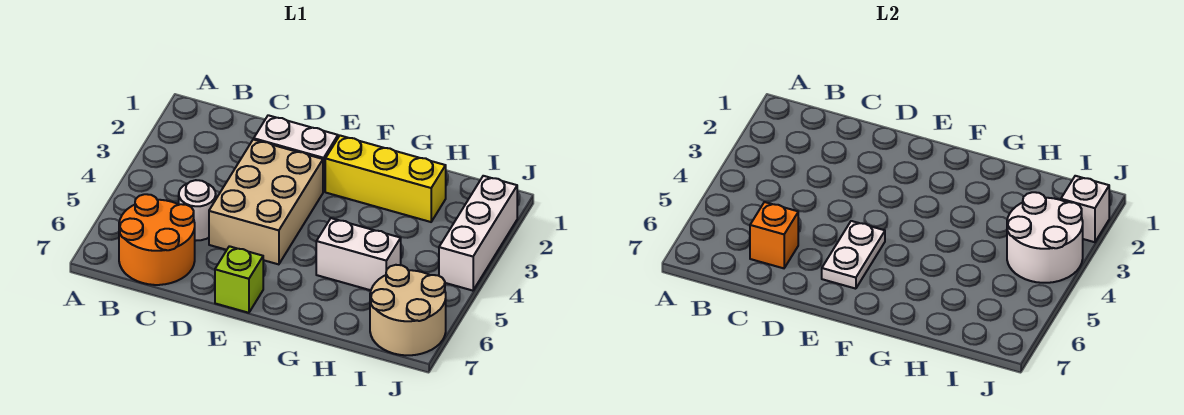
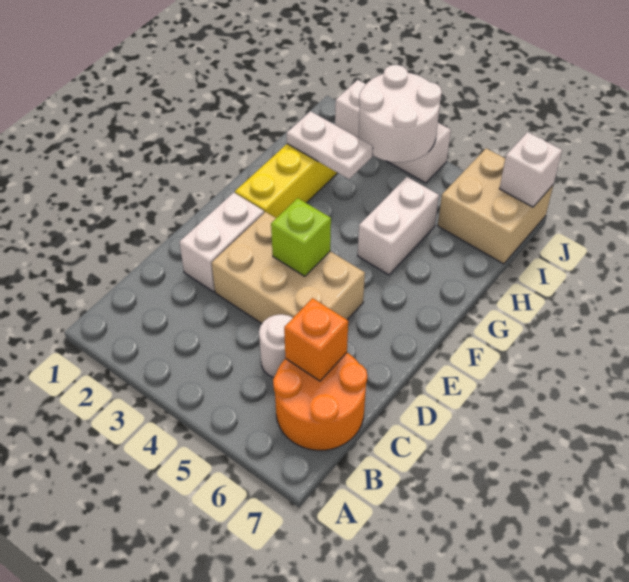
white 1x2 plate [822,221,885,289] -> white 1x2 plate moved to [287,111,373,179]
lime 1x1 brick [215,246,263,313] -> lime 1x1 brick moved to [271,198,331,276]
tan 2x2 round brick [370,265,446,355] -> tan 2x2 brick [438,148,554,264]
white 1x1 brick [1061,176,1109,242] -> white 1x1 brick moved to [499,132,562,207]

